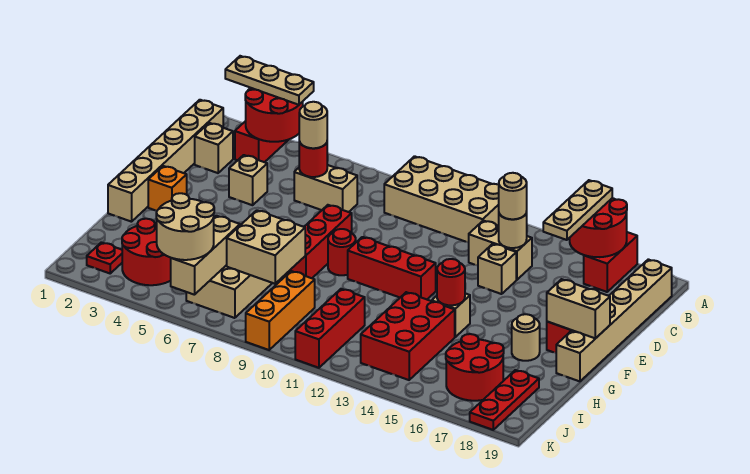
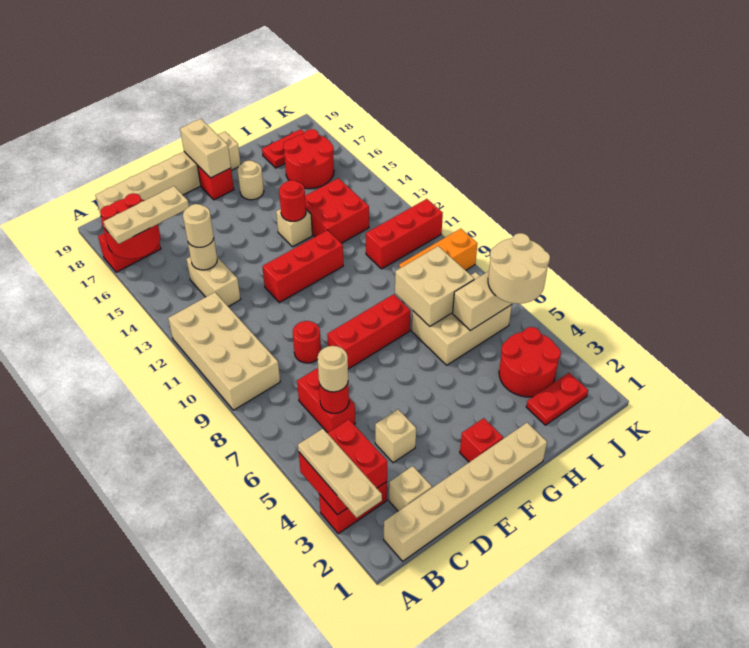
red 2x2 round brick [245,88,303,142] -> red 2x2 brick [299,420,387,515]
tan 1x2 brick [294,165,357,212] -> red 1x2 brick [297,368,355,433]
tan 1x1 brick [478,244,516,294] -> none
orange 1x1 brick [148,166,187,211] -> red 1x1 brick [460,418,503,462]
red 1x1 round brick [328,229,356,275] -> red 1x1 round brick moved to [293,321,321,363]
red 1x3 brick [348,237,436,299] -> red 1x3 brick turned to [262,230,343,303]
red 2x3 brick [361,292,455,380] -> red 2x2 brick [305,178,369,243]
red 1x3 plate [470,370,539,430] -> red 1x2 plate [262,129,304,168]
red 1x1 plate [87,242,122,273] -> red 1x2 plate [526,373,588,425]

